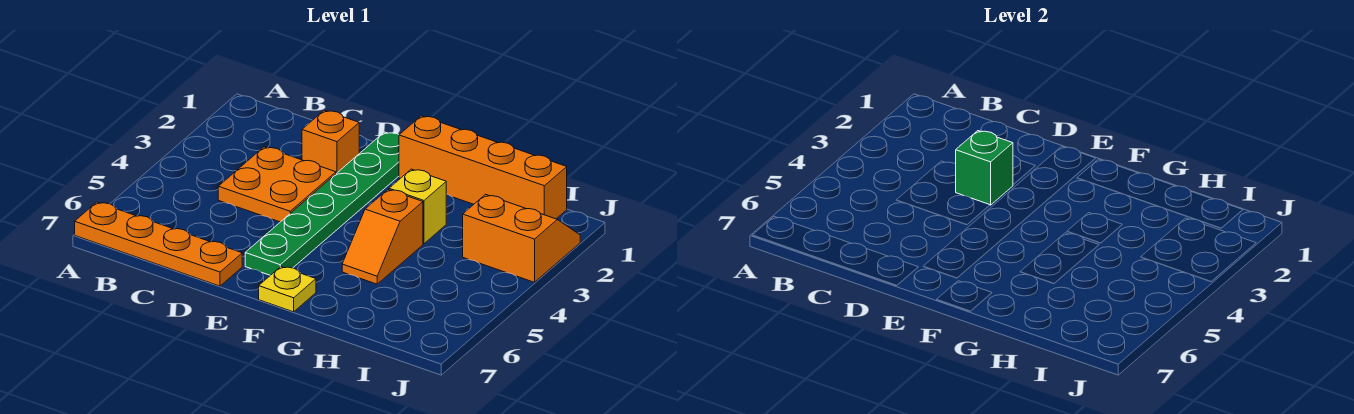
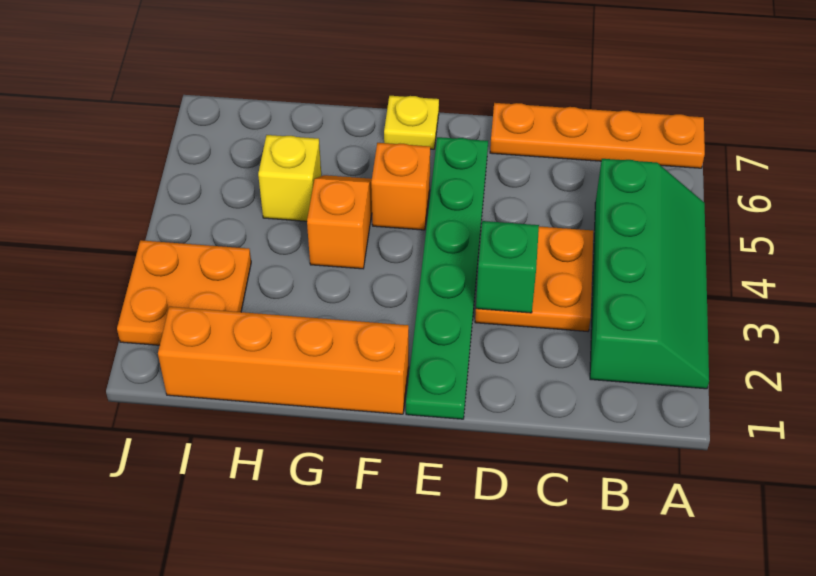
none -> green 2x4 slope [590,159,709,389]
orange 1x1 brick [302,110,359,173] -> orange 1x1 brick moved to [371,143,430,230]
yellow 1x1 brick [389,169,446,244] -> yellow 1x1 brick moved to [258,135,321,221]
orange 2x2 slope [463,194,580,282] -> orange 2x2 plate [117,240,251,345]

